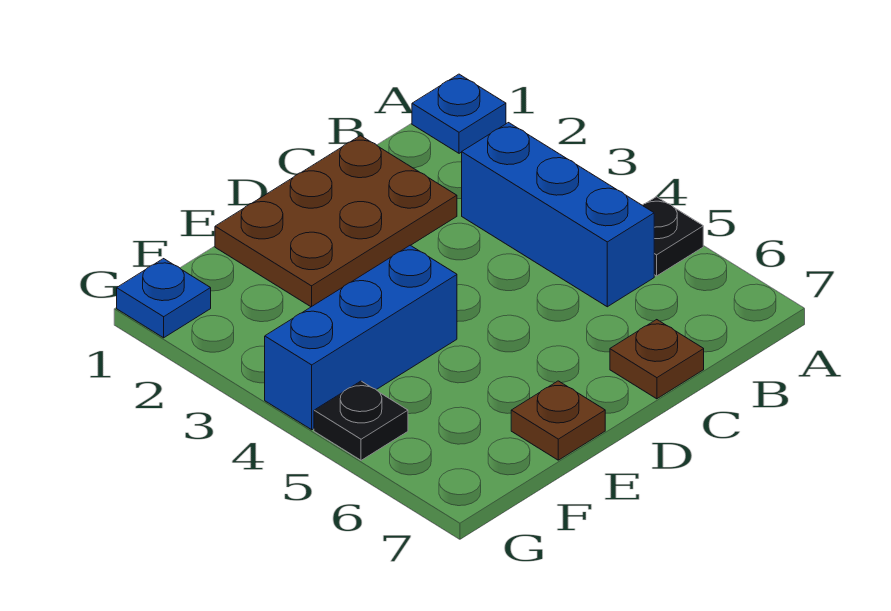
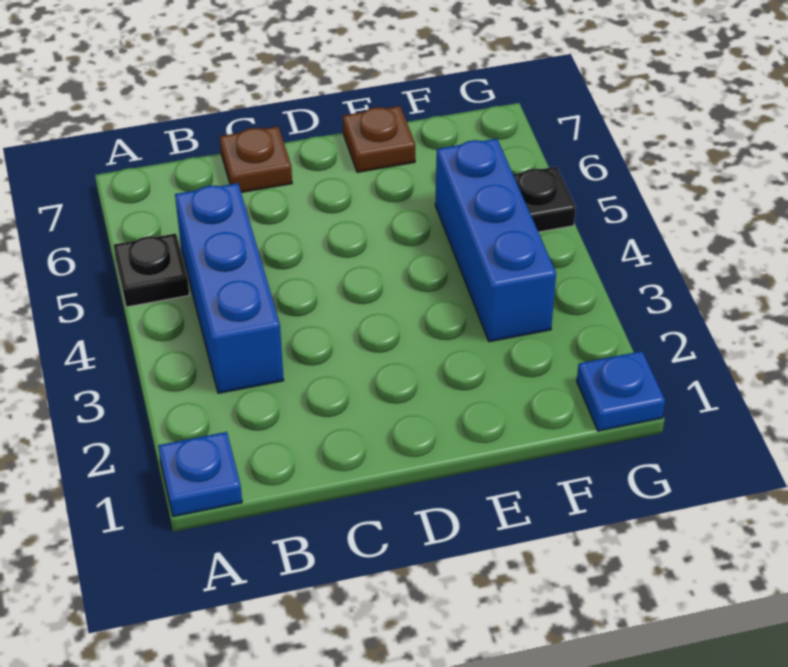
brown 2x3 plate [215,136,457,307] -> none
blue 1x3 brick [265,245,457,430] -> blue 1x3 brick turned to [435,139,556,342]

